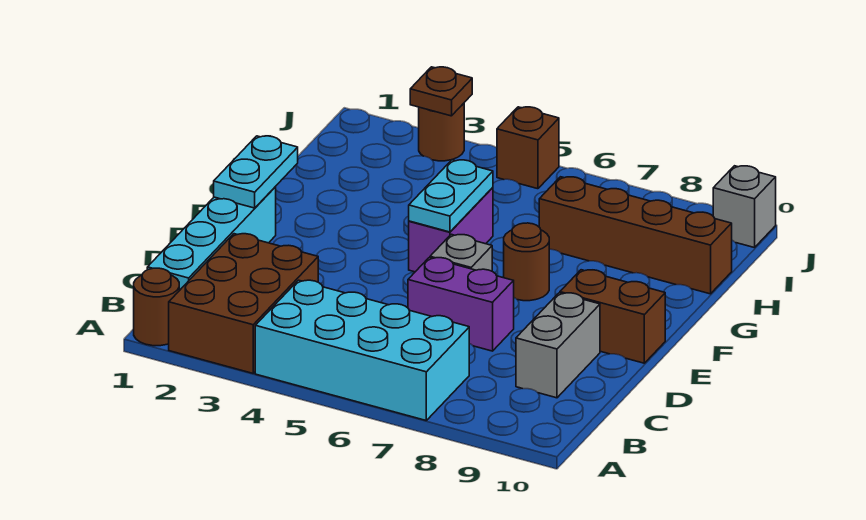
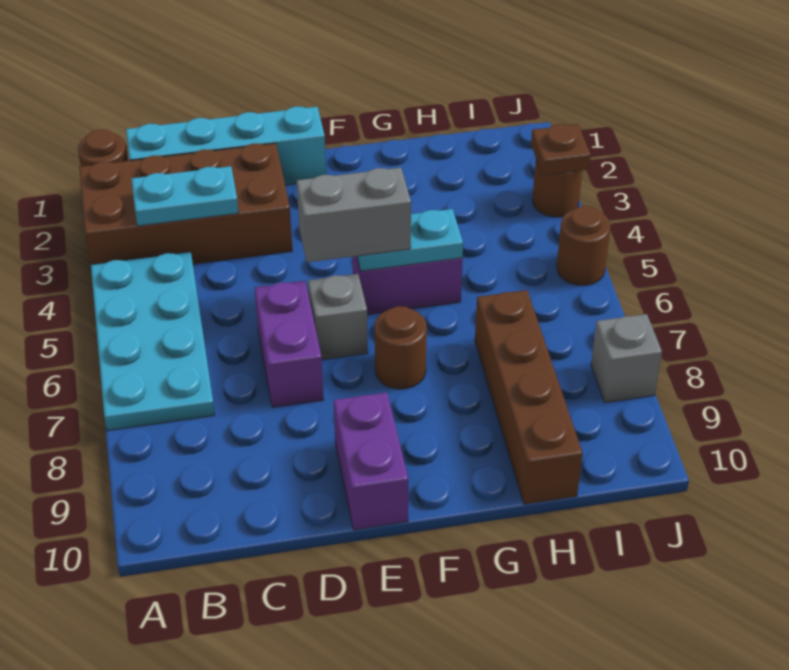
brown 2x3 brick [169,234,318,373] -> brown 2x4 brick [79,143,292,265]
cyan 2x4 brick [255,280,469,420] -> cyan 2x4 plate [91,252,215,431]
grey 1x2 brick [516,293,600,398] -> grey 1x2 brick moved to [297,168,411,262]
cyan 1x2 plate [214,136,298,208] -> cyan 1x2 plate moved to [131,166,238,226]
brown 1x2 brick [560,270,665,363] -> purple 1x2 brick [334,392,408,530]
brown 1x1 brick [497,107,559,189] -> brown 1x1 round brick [557,206,611,286]
grey 1x1 brick [713,166,776,248] -> grey 1x1 brick moved to [591,314,662,403]

